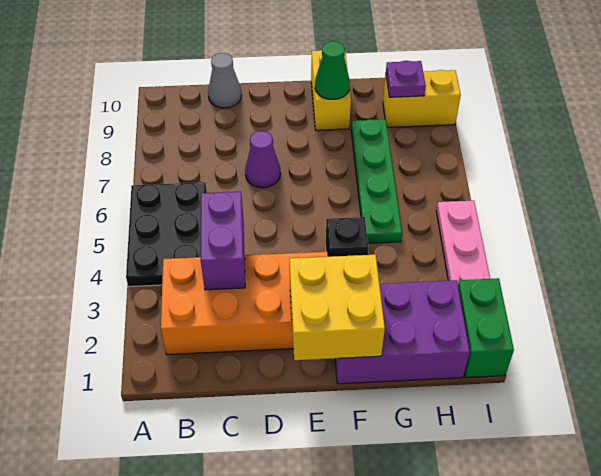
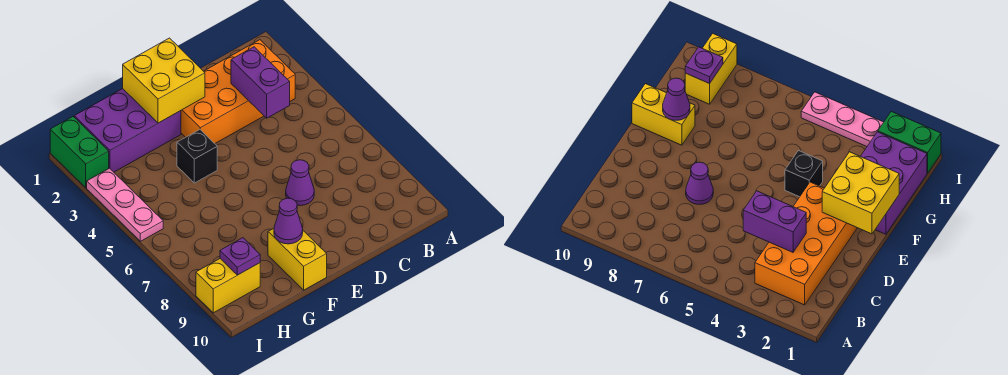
black 2x3 plate [126,182,207,287] -> none
grey 1x1 cone [208,53,241,108] -> none
green 1x1 cone [315,41,350,100] -> purple 1x1 cone [274,198,303,244]
green 1x4 plate [351,119,402,243] -> none

